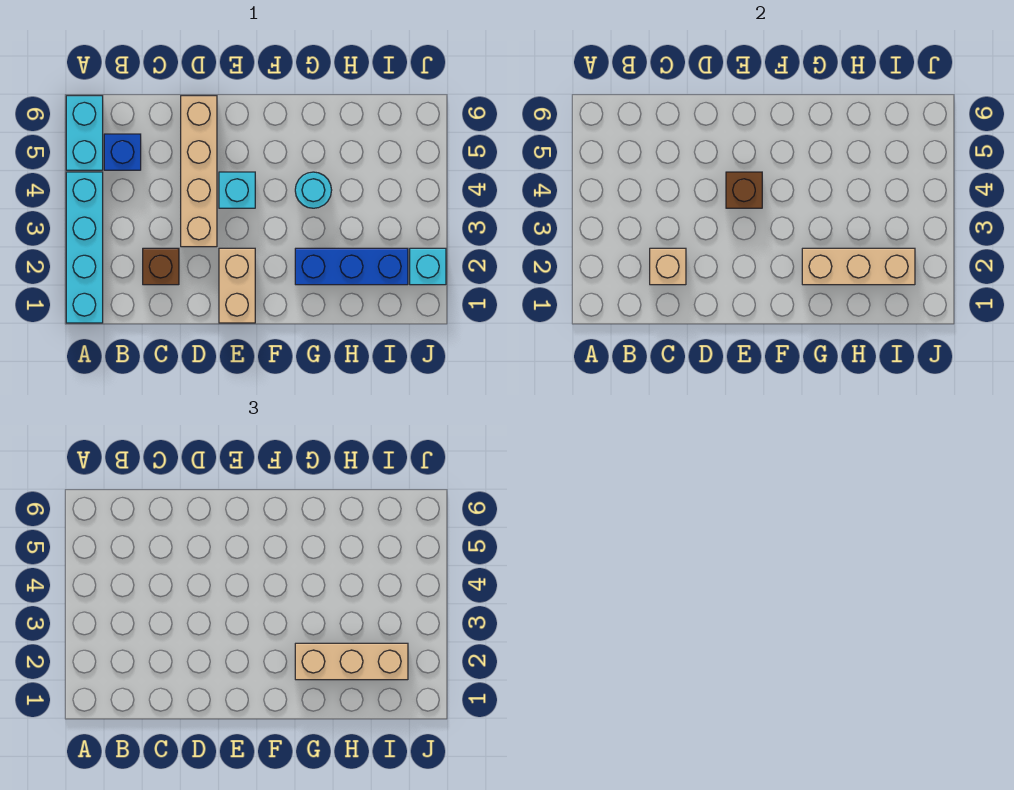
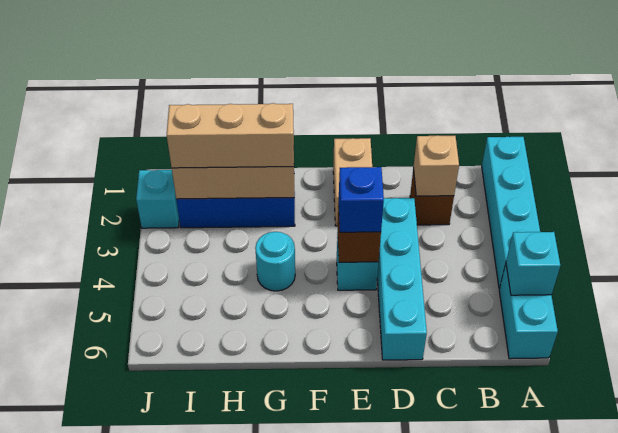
none -> cyan 1x1 brick [506,232,560,295]
blue 1x1 brick [104,134,141,170] -> blue 1x1 brick moved to [339,167,384,232]
tan 1x4 brick [181,96,217,247] -> cyan 1x4 brick [377,198,427,360]

